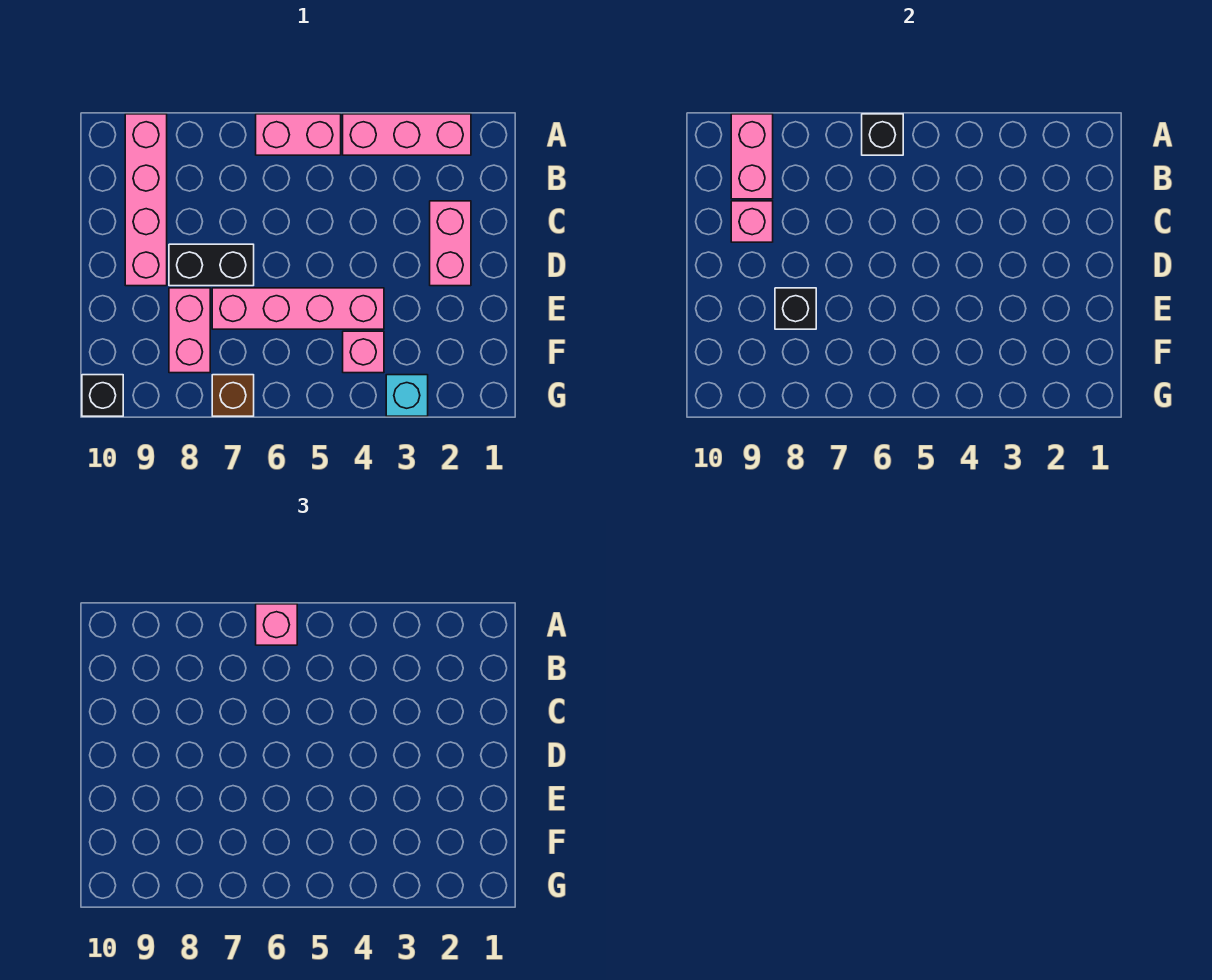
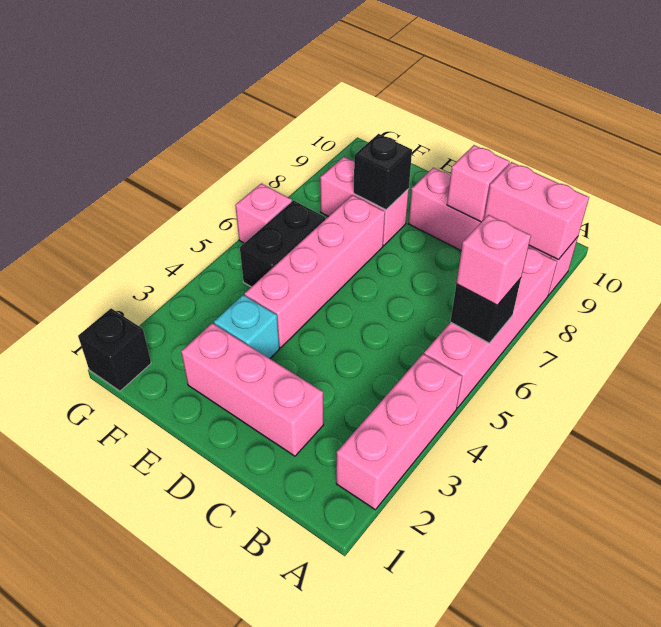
pink 1x2 brick [256,114,341,155] -> pink 1x4 brick [424,247,557,408]
pink 1x2 brick [430,201,471,286] -> pink 1x3 brick [181,323,324,456]
black 1x2 brick [169,244,254,286] -> black 1x2 brick moved to [240,200,325,287]
pink 1x1 brick [343,331,384,373] -> pink 1x1 brick moved to [235,183,292,243]
cyan 1x1 brick [386,375,428,416] -> cyan 1x1 brick moved to [214,295,279,359]
brown 1x1 brick [212,375,254,416] -> none
black 1x1 brick [82,375,123,416] -> black 1x1 brick moved to [78,308,151,391]

